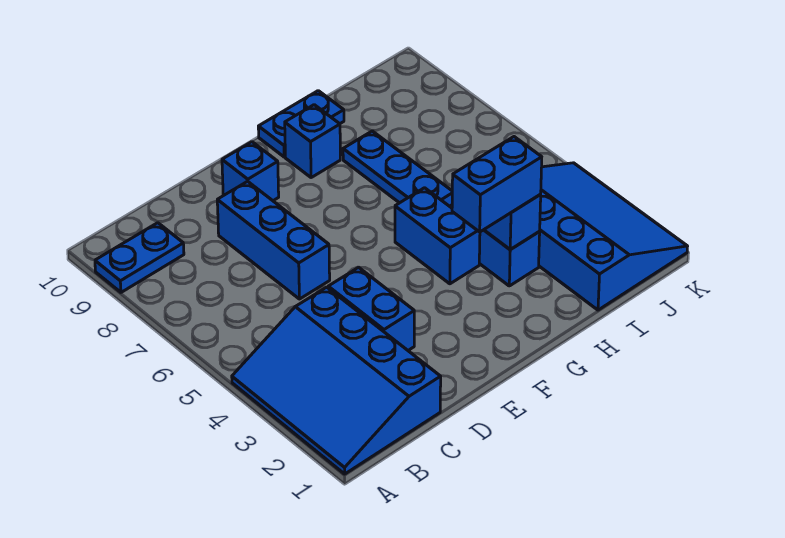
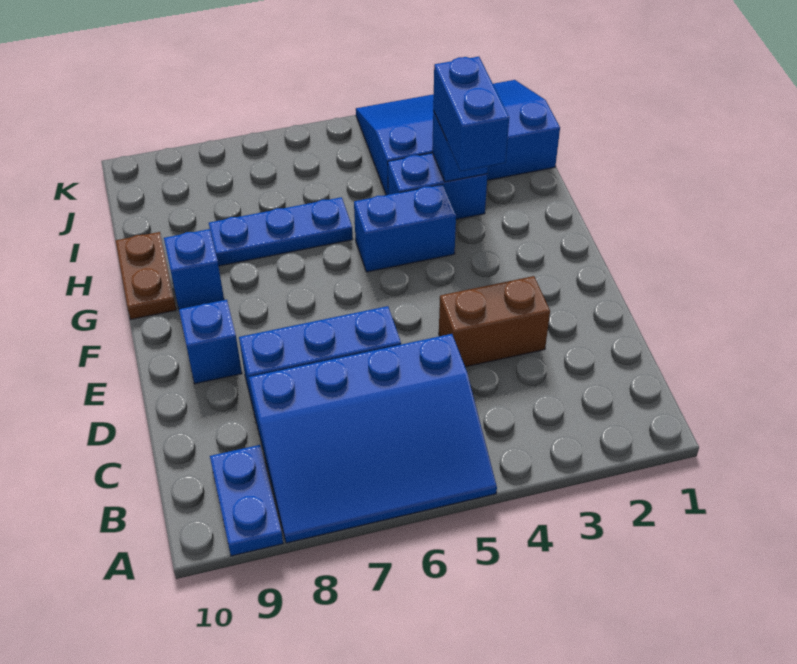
blue 3x4 slope [232,287,441,474] -> blue 3x4 slope moved to [249,334,497,543]
blue 1x2 brick [328,267,414,350] -> brown 1x2 brick [439,276,550,367]
blue 1x2 plate [258,91,344,157] -> brown 1x2 plate [115,232,176,319]

